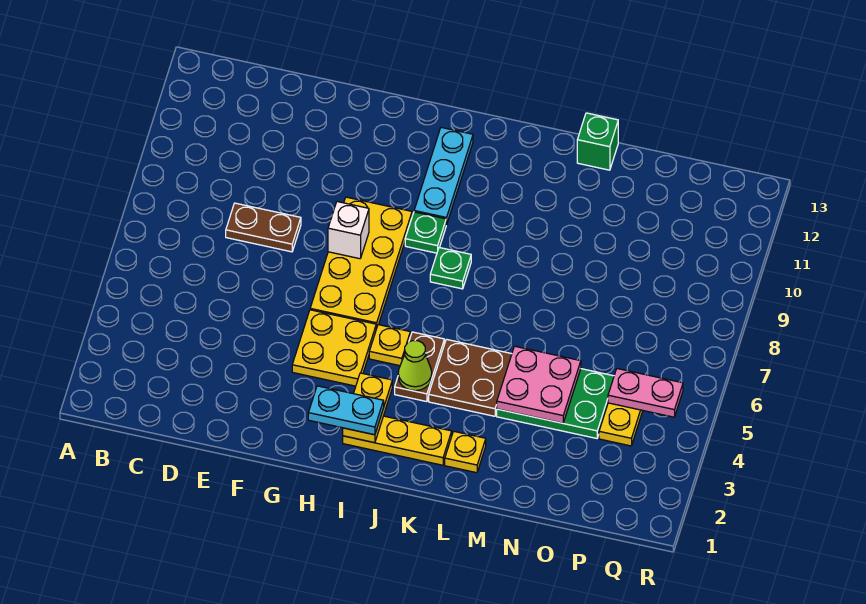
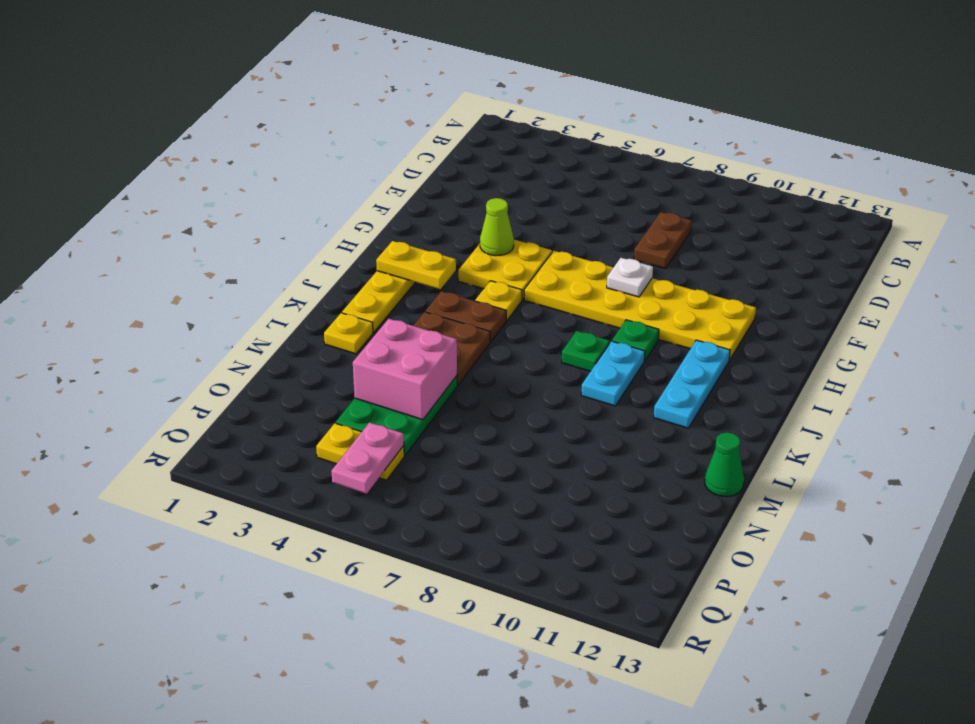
yellow 2x4 plate [310,197,412,329] -> yellow 2x6 plate [524,251,756,360]
white 1x1 brick [328,202,369,259] -> white 1x1 plate [607,258,653,297]
cyan 1x2 plate [308,386,384,435] -> cyan 1x2 plate moved to [581,341,645,406]
cyan 1x3 plate [414,128,473,225] -> cyan 1x3 plate turned to [654,340,730,428]
lime 1x1 cone [398,341,432,391] -> lime 1x1 cone moved to [480,198,514,256]
pink 2x2 plate [497,346,581,423] -> pink 2x2 brick [353,319,457,420]
green 1x1 brick [577,113,618,170] -> green 1x1 cone [705,432,744,496]

